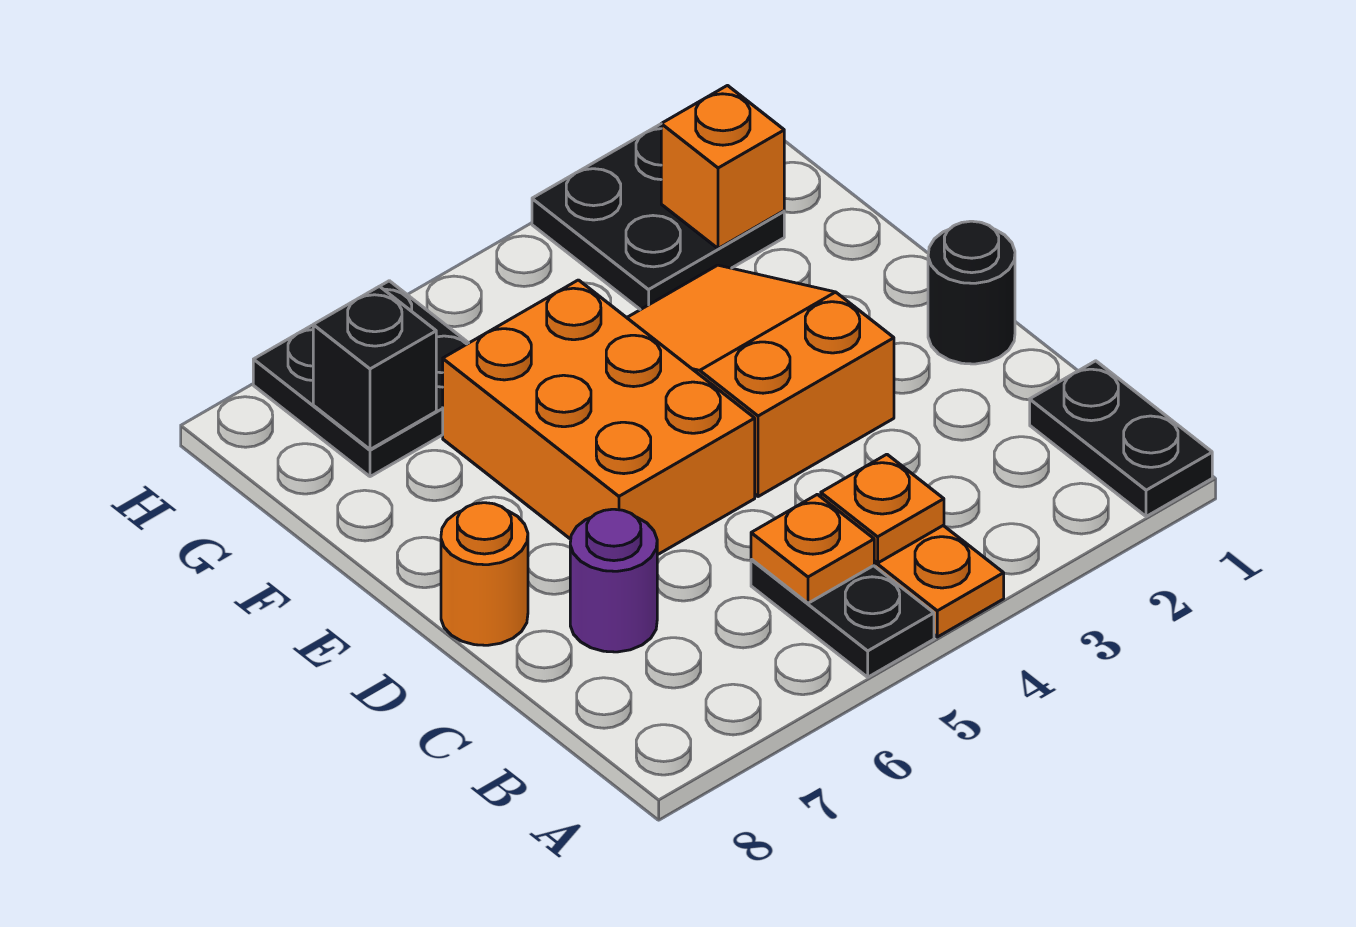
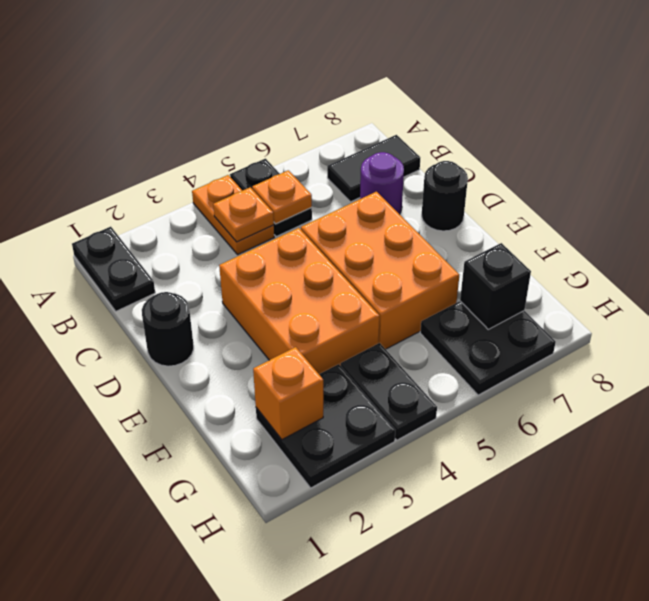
none -> black 1x2 tile [327,135,420,202]
orange 2x3 slope [627,265,894,497] -> orange 2x3 brick [219,228,379,374]
orange 1x1 round brick [441,503,528,645] -> black 1x1 round brick [422,161,468,231]
none -> black 1x2 plate [341,343,437,440]

